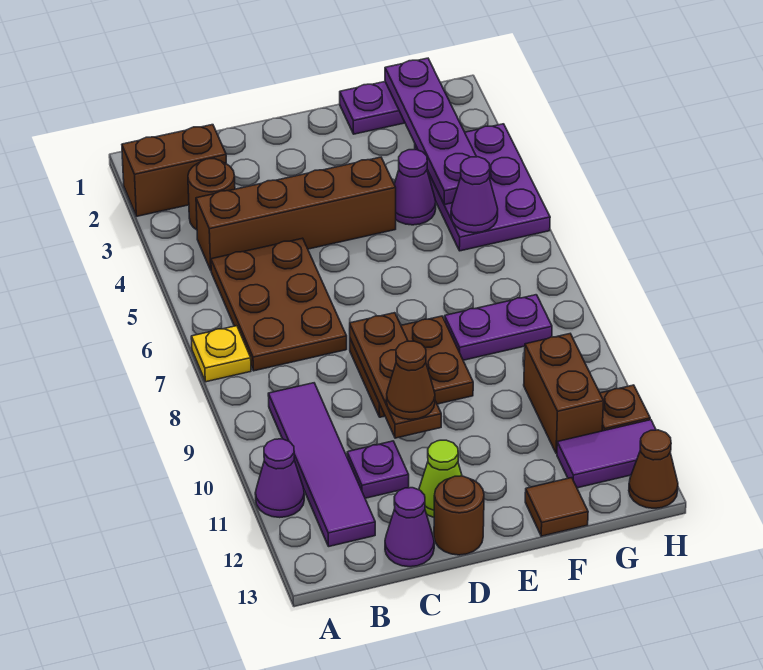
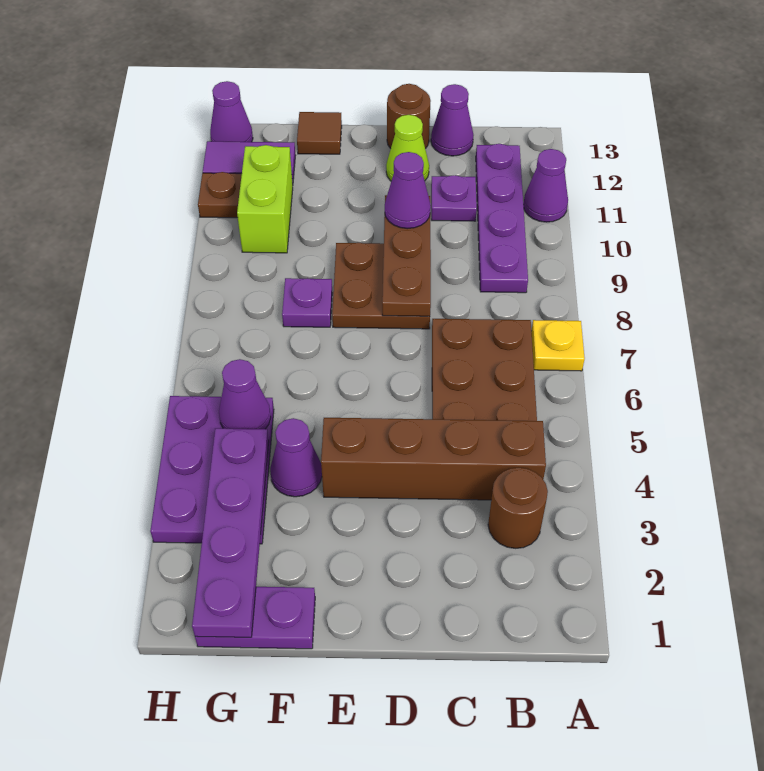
brown 1x2 brick [122,125,226,216] -> none
purple 1x4 tile [268,383,375,546] -> purple 1x4 plate [476,144,528,293]
brown 1x1 cone [386,341,435,420] -> purple 1x1 cone [385,152,431,229]
purple 1x2 plate [445,295,552,360] -> purple 1x1 plate [282,278,332,327]
brown 1x2 brick [524,334,604,453] -> lime 1x2 brick [237,145,293,253]
brown 1x1 cone [629,430,678,508] -> purple 1x1 cone [210,81,253,142]

